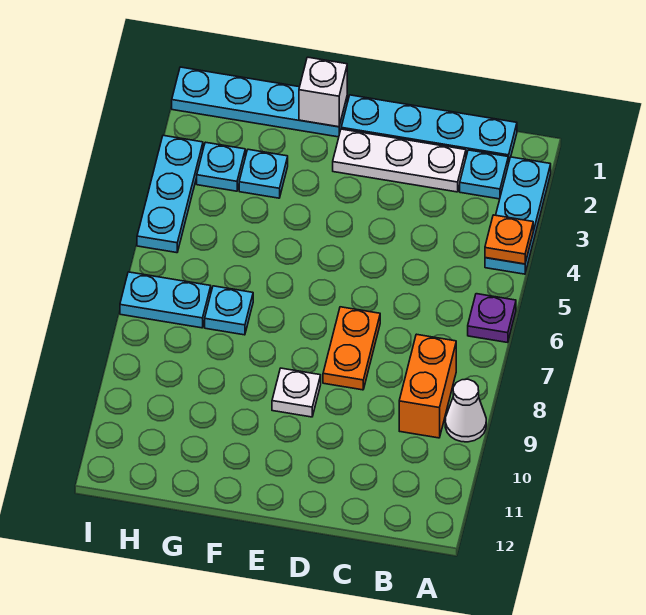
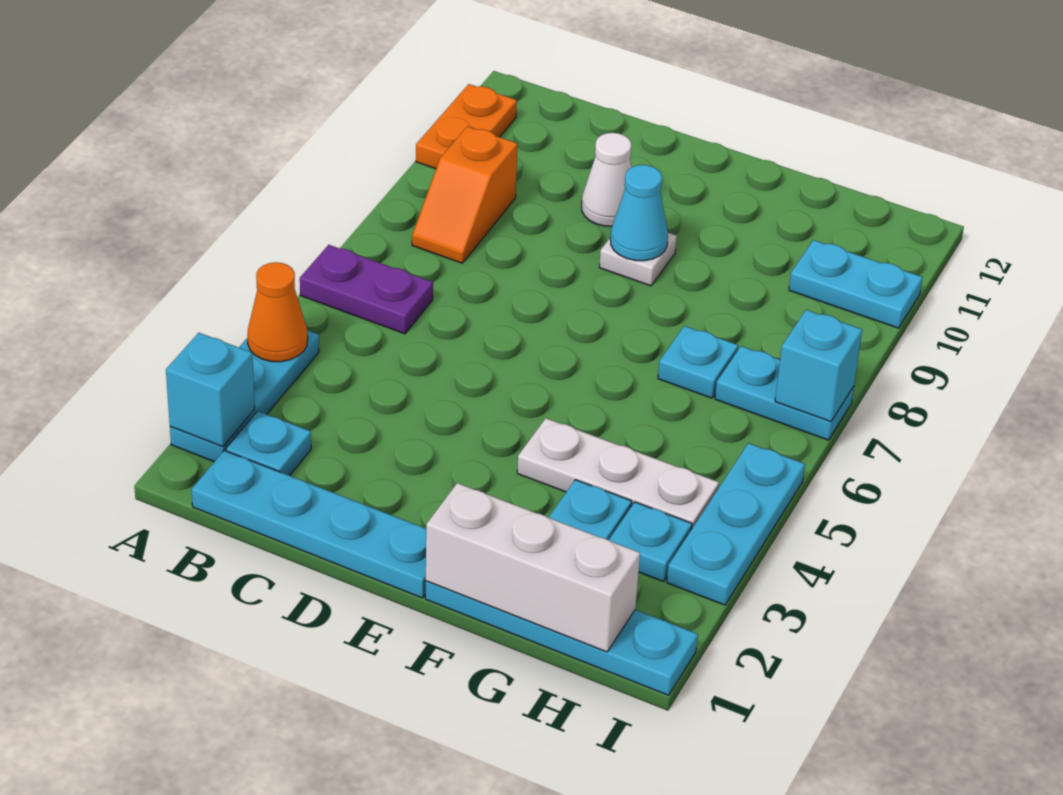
none -> cyan 1x1 brick [166,333,255,447]
orange 1x1 plate [485,215,533,264] -> orange 1x1 cone [247,262,308,362]
purple 1x1 plate [468,294,516,343] -> purple 1x2 plate [300,245,433,334]
white 1x1 cone [445,379,486,442] -> white 1x1 cone moved to [582,133,631,226]
orange 1x2 brick [399,334,456,438] -> orange 1x2 slope [412,126,518,263]
white 1x3 plate [333,129,466,192] -> white 1x3 plate moved to [517,418,719,530]
orange 1x2 plate [323,307,380,390] -> orange 1x2 plate moved to [416,84,517,169]
none -> cyan 1x1 cone [610,165,668,261]
white 1x1 brick [299,57,347,127] -> white 1x3 brick [426,483,640,652]
none -> cyan 1x2 plate [789,240,922,328]
none -> cyan 1x1 brick [775,310,862,422]

